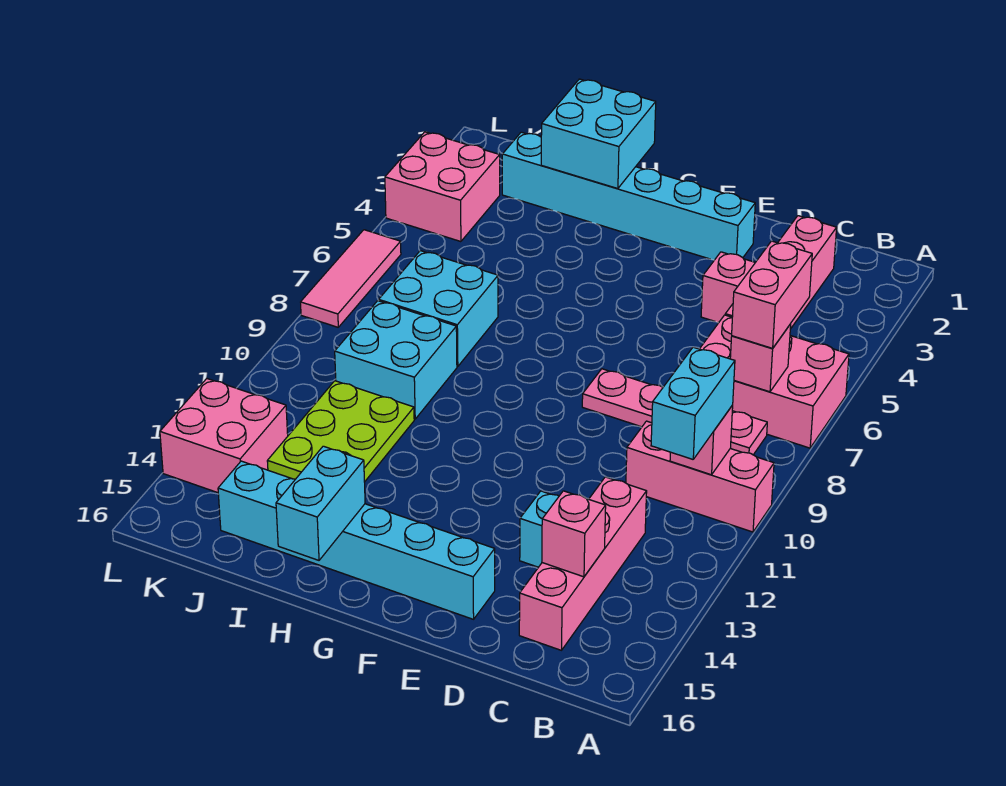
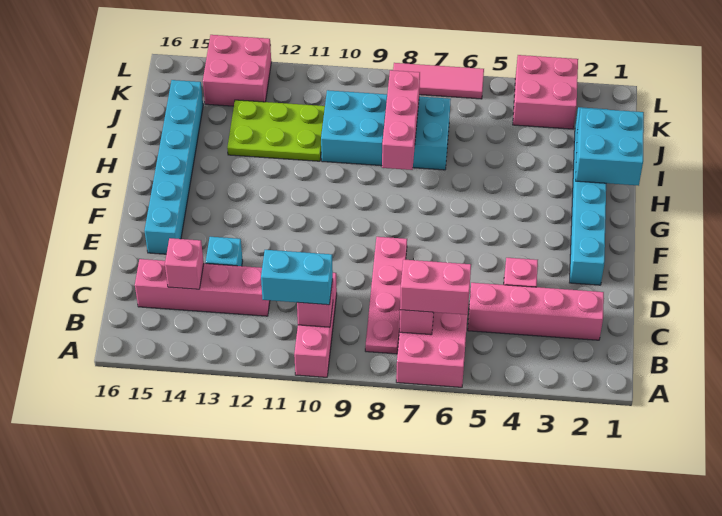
none -> pink 1x3 brick [382,70,420,170]
cyan 1x2 brick [276,446,365,560] -> none

